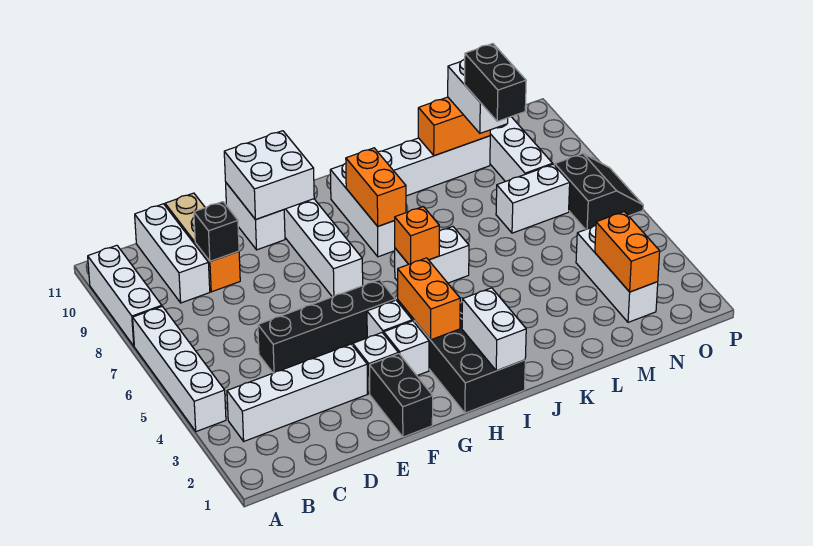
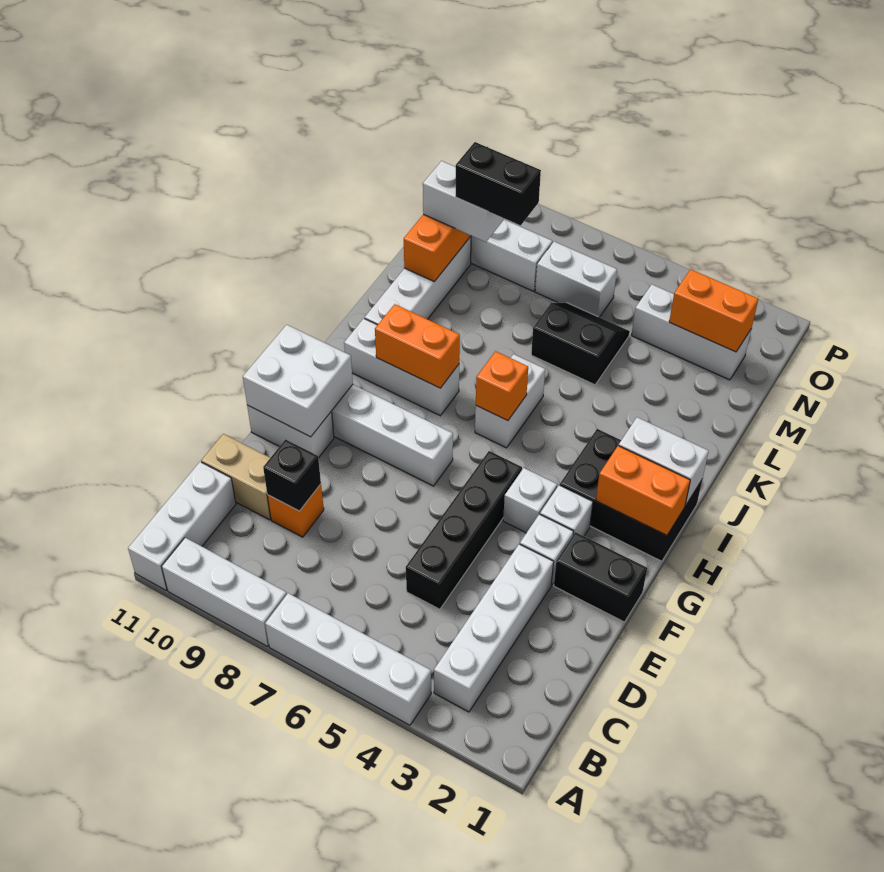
white 1x3 brick [135,204,210,303] -> white 1x3 brick turned to [128,462,236,590]
orange 1x2 brick [398,258,460,340] -> orange 1x2 brick moved to [596,446,690,535]
white 1x2 brick [496,164,570,233] -> white 1x2 brick turned to [535,242,617,317]
black 2x2 slope [555,154,643,230] -> black 2x2 slope moved to [531,303,630,385]

